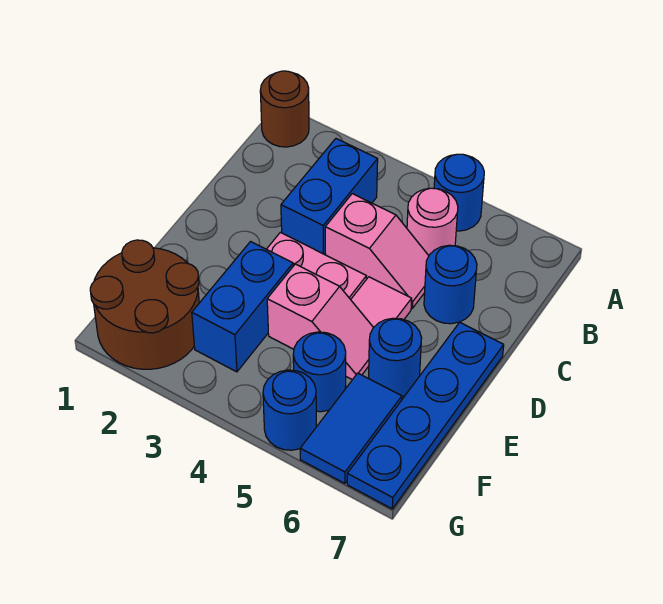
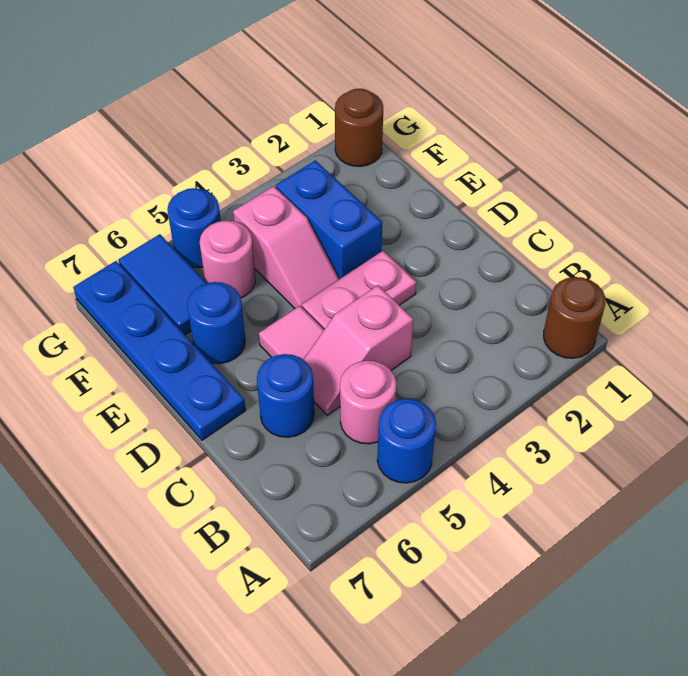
blue 1x2 brick [281,139,378,255] -> none
pink 1x2 slope [267,264,374,380] -> pink 1x2 slope turned to [233,186,339,308]
brown 2x2 round brick [90,240,199,369] -> brown 1x1 round brick [335,89,383,166]
blue 1x1 round brick [293,332,346,412] -> pink 1x1 round brick [200,221,256,298]

